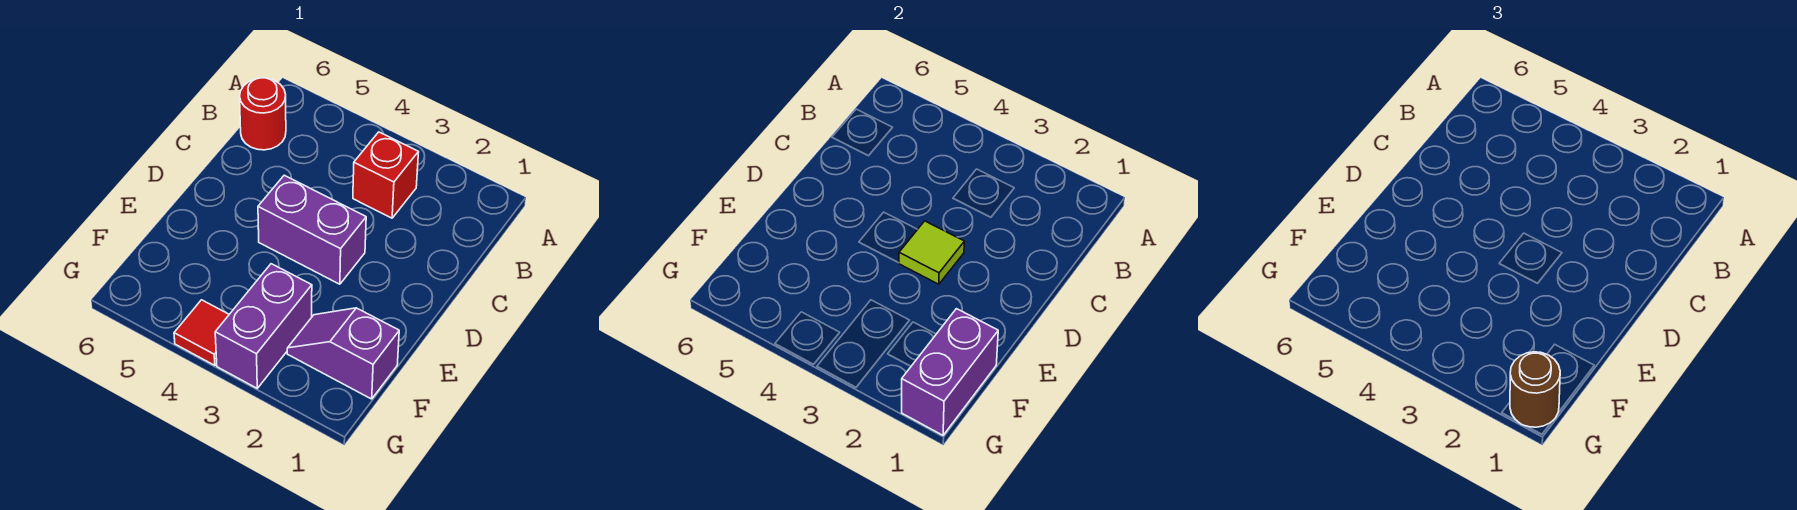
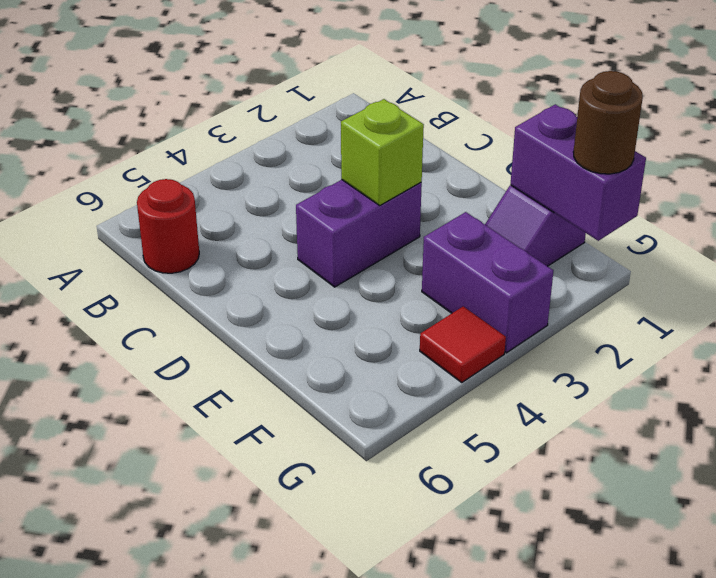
red 1x1 brick [353,132,418,218] -> none
lime 1x1 tile [899,221,964,284] -> lime 1x1 brick [341,99,424,205]

